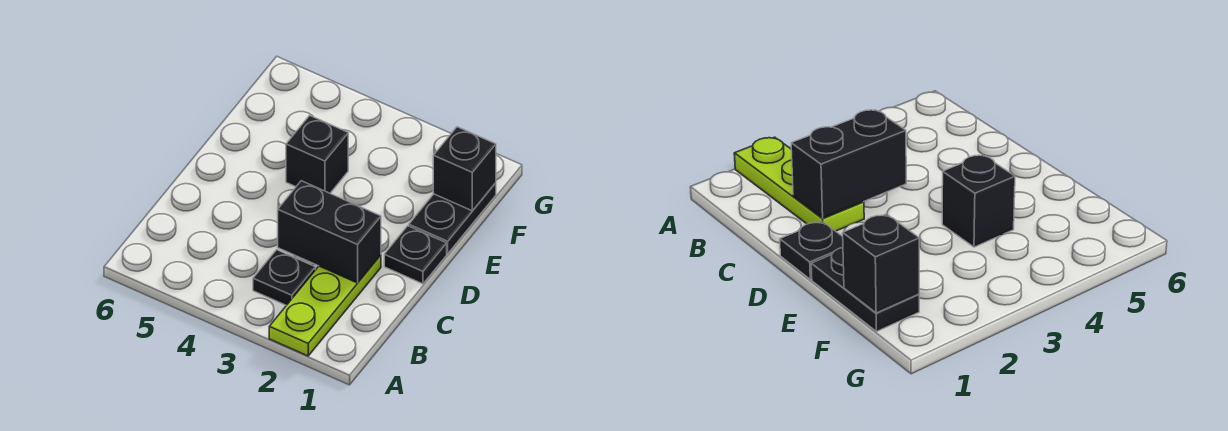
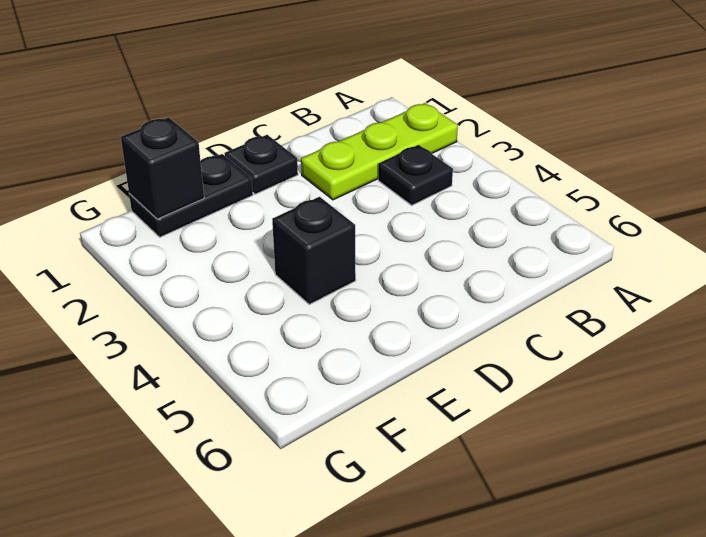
black 1x2 brick [278,181,381,283] -> none

